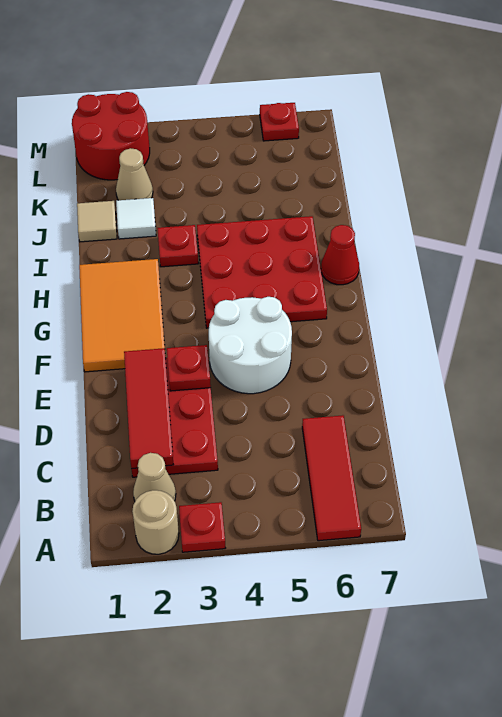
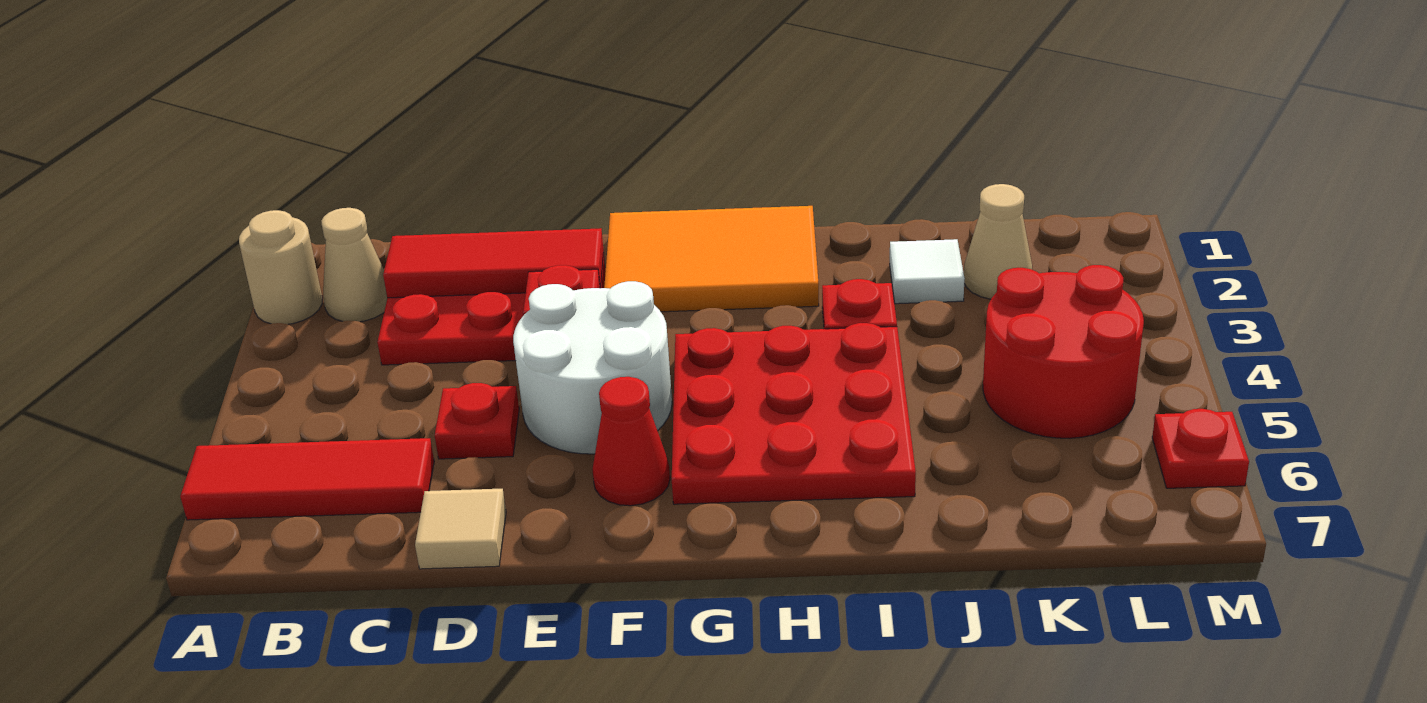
red 1x1 plate [179,502,225,552] -> red 1x1 plate moved to [435,383,519,459]
red 1x1 cone [321,225,359,285] -> red 1x1 cone moved to [592,377,670,506]
tan 1x1 tile [77,201,117,242] -> tan 1x1 tile moved to [415,489,506,569]
red 2x2 round brick [72,92,150,180] -> red 2x2 round brick moved to [983,265,1144,438]

